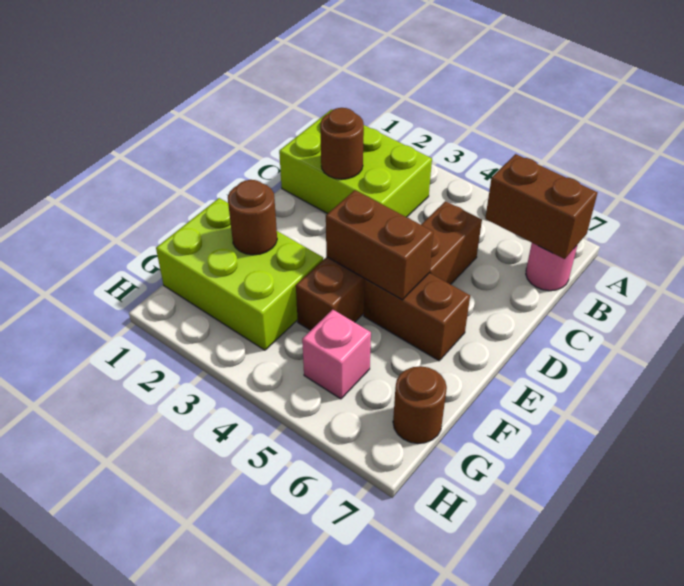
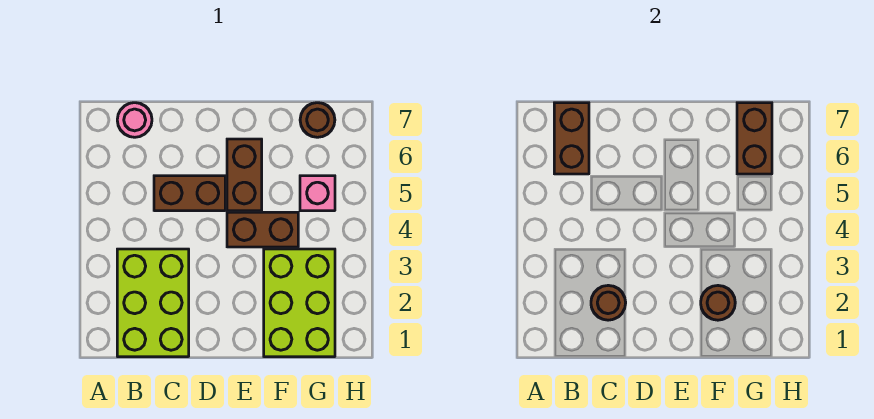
brown 1x2 brick [326,190,433,300] -> brown 1x2 brick moved to [737,103,772,174]

